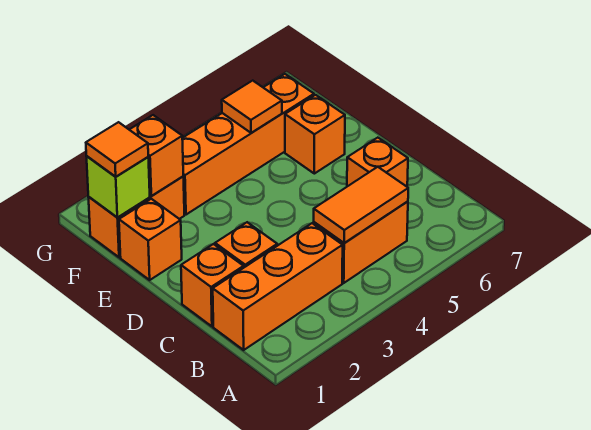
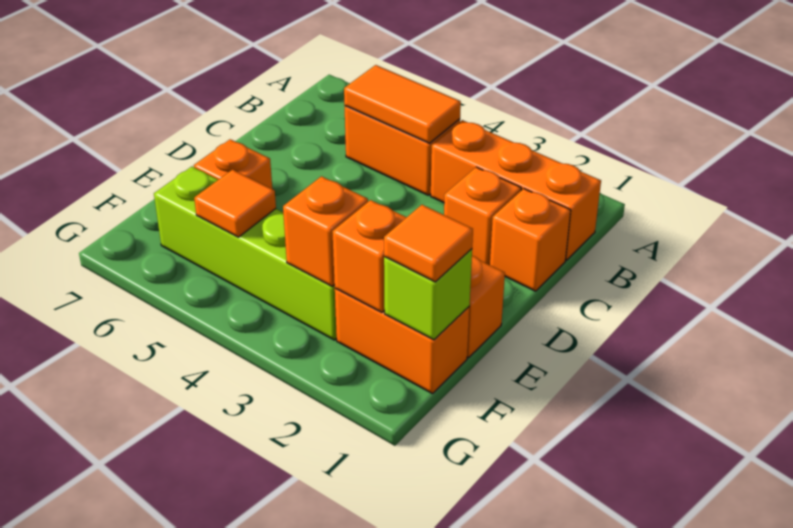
orange 1x1 brick [347,138,408,187] -> orange 1x1 brick moved to [283,176,368,286]
orange 1x4 brick [182,74,314,215] -> lime 1x4 brick [154,167,337,340]

